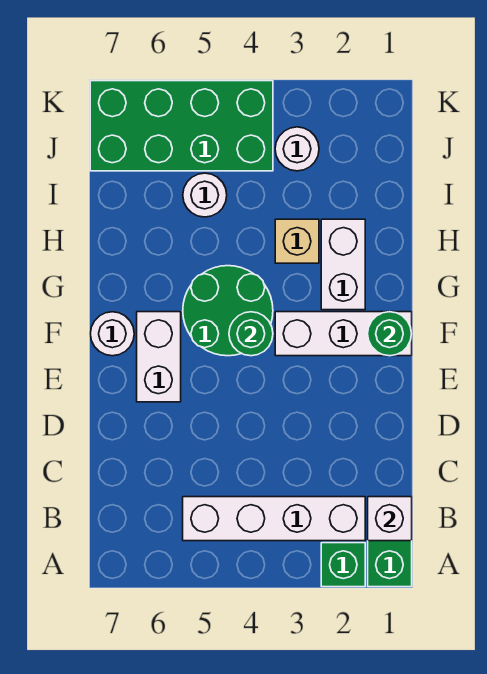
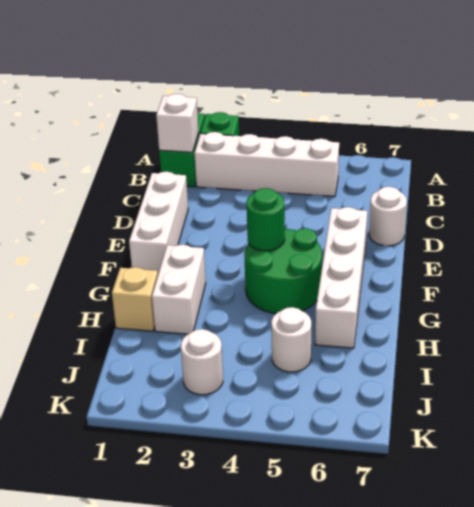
white 1x2 brick [137,312,181,402] -> white 1x4 brick [315,207,367,348]
white 1x3 brick [275,312,412,356] -> white 1x3 brick turned to [129,172,188,274]
green 1x1 round brick [368,312,412,356] -> none
white 1x1 round brick [90,312,134,356] -> white 1x1 round brick moved to [369,187,407,246]
tan 1x1 brick [275,219,319,263] -> tan 1x1 brick moved to [112,267,158,331]
green 2x4 brick [90,81,273,171] -> none

